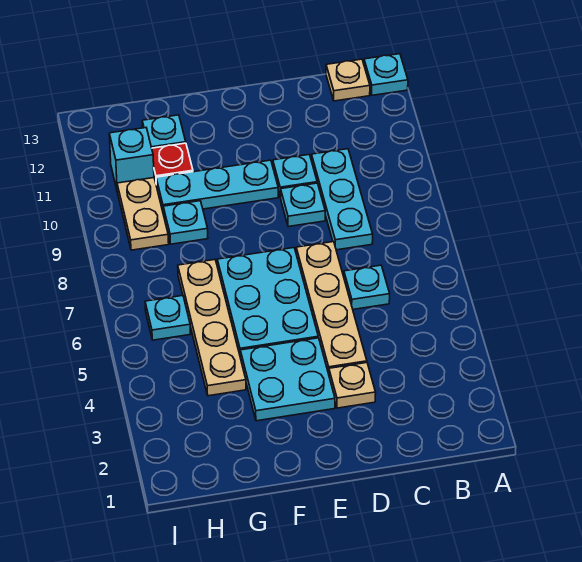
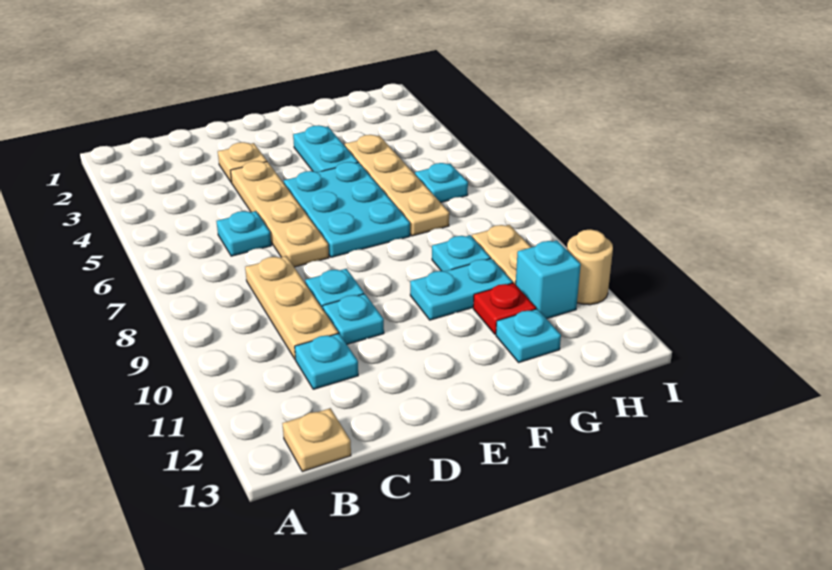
cyan 1x1 plate [364,54,408,95] -> cyan 1x1 plate moved to [295,333,358,389]
cyan 1x3 plate [311,149,373,250] -> tan 1x3 plate [245,256,338,360]
cyan 2x2 plate [240,338,335,421] -> cyan 1x2 plate [293,125,358,172]
cyan 1x3 plate [156,160,278,215] -> cyan 1x2 plate [410,259,513,320]
none -> tan 1x1 round brick [567,229,613,305]

